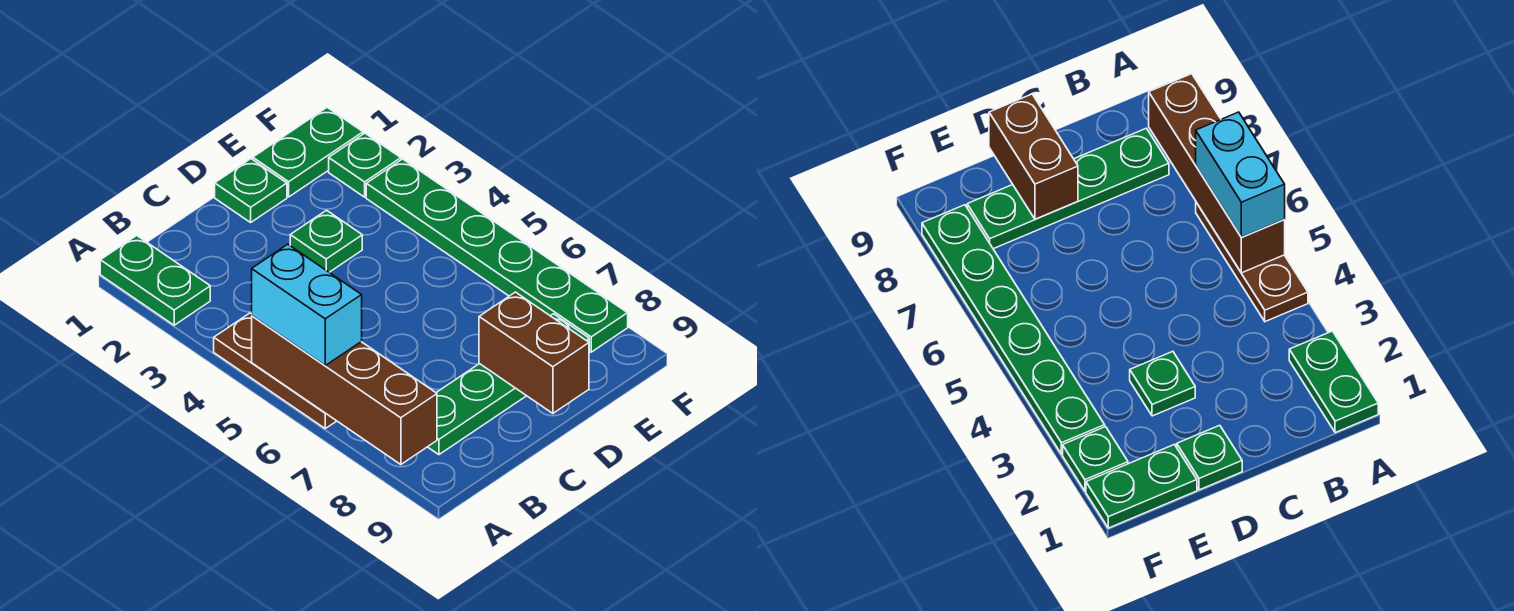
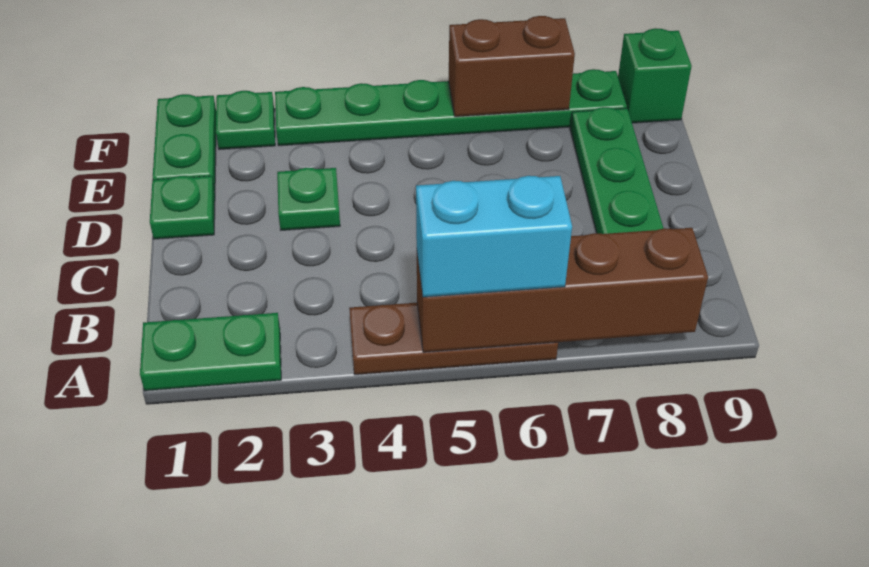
brown 1x2 brick [479,292,589,413] -> brown 1x2 brick moved to [449,16,575,117]
none -> green 1x1 brick [618,28,692,123]

